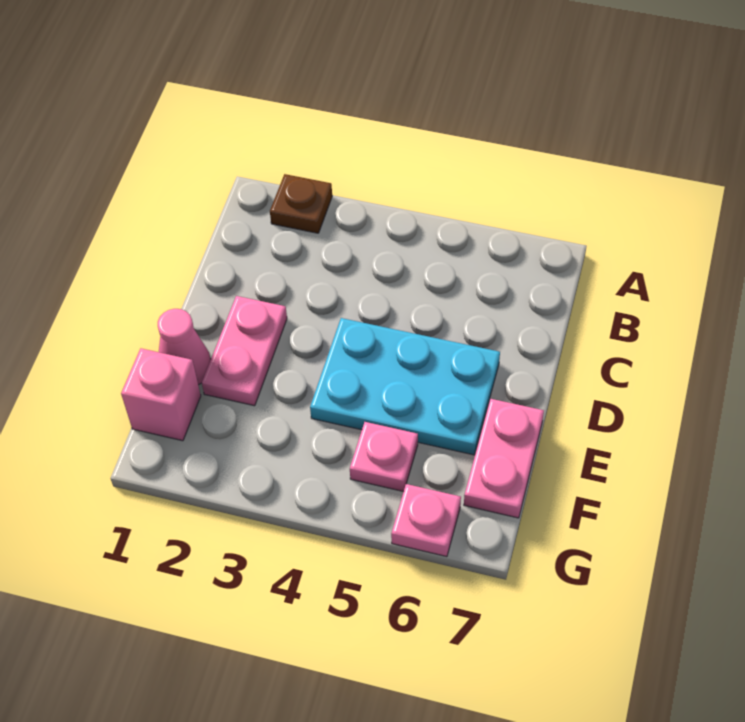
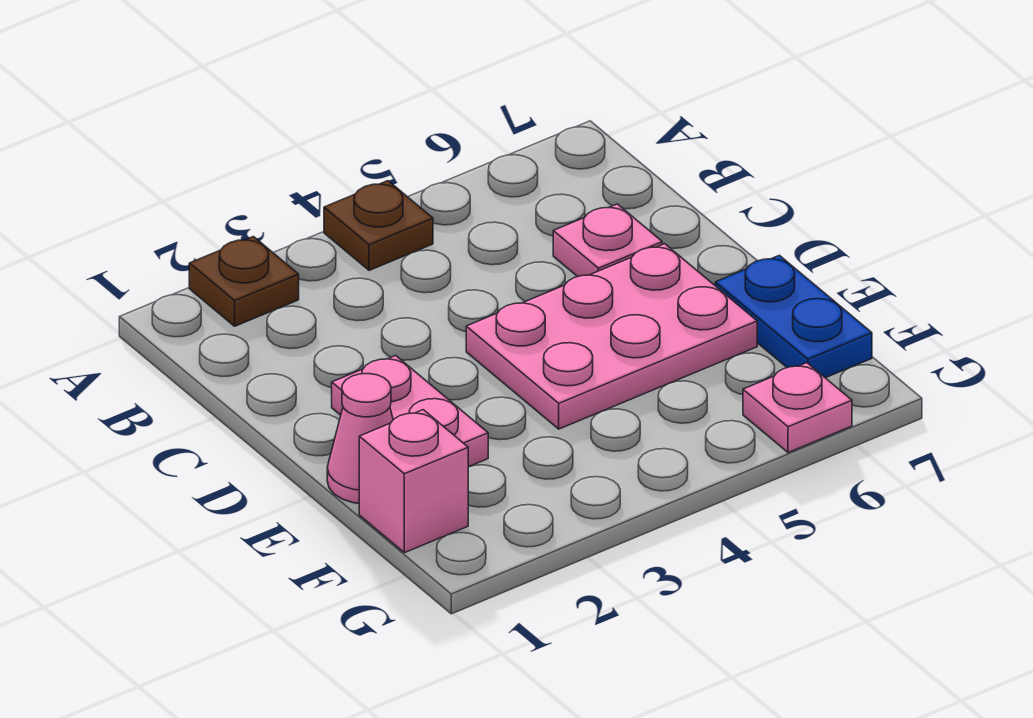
none -> brown 1x1 plate [324,181,433,270]
cyan 2x3 plate [310,318,500,455] -> pink 2x3 plate [466,244,757,429]
pink 1x2 plate [464,399,544,518] -> blue 1x2 plate [715,255,872,378]
pink 1x1 plate [350,422,418,492] -> pink 1x1 plate moved to [553,204,662,277]

